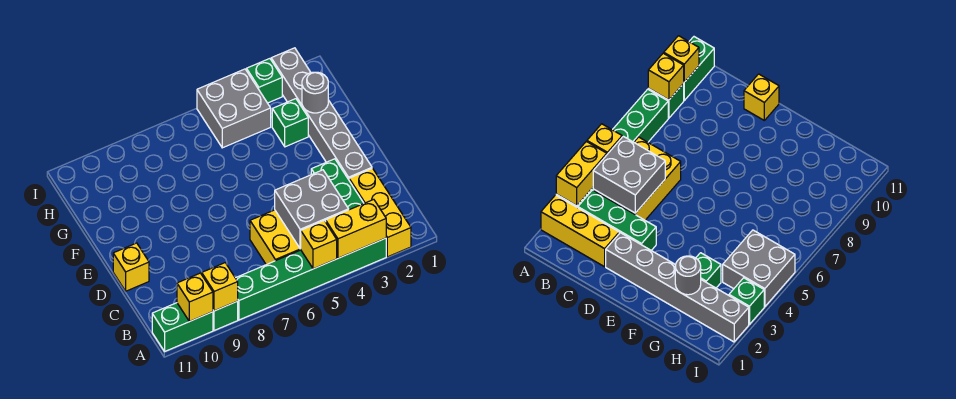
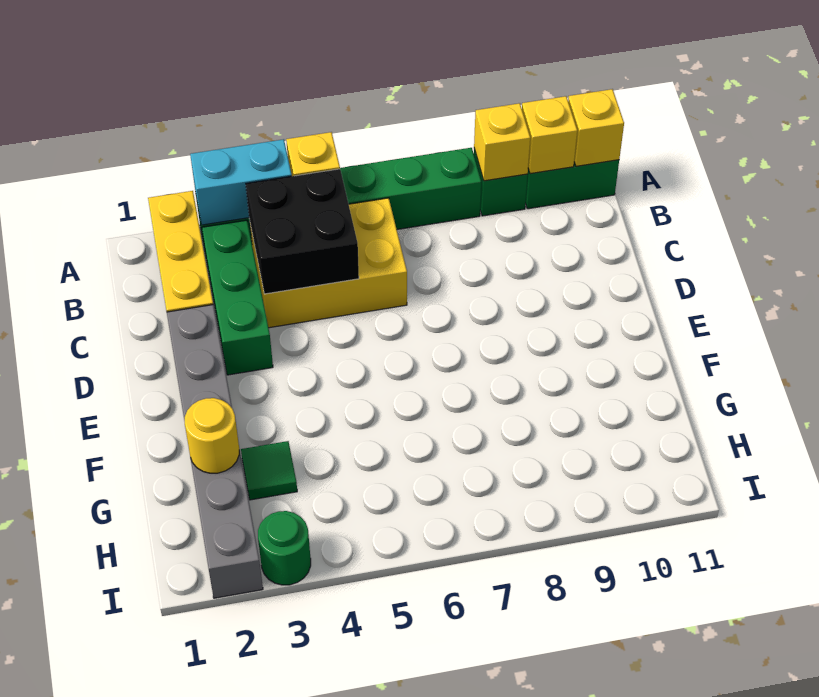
yellow 1x2 brick [326,199,386,258] -> cyan 1x2 brick [190,139,292,225]
grey 2x2 brick [275,170,349,249] -> black 2x2 brick [246,169,359,294]
yellow 1x1 brick [113,243,149,291] -> yellow 1x1 brick moved to [568,89,624,166]
grey 1x1 round brick [302,72,328,113] -> yellow 1x1 round brick [185,398,239,473]
green 1x1 brick [272,99,308,147] -> green 1x1 tile [241,441,297,500]
grey 2x2 brick [197,69,271,148] -> none
green 1x1 brick [246,59,282,103] -> green 1x1 round brick [258,511,311,585]

